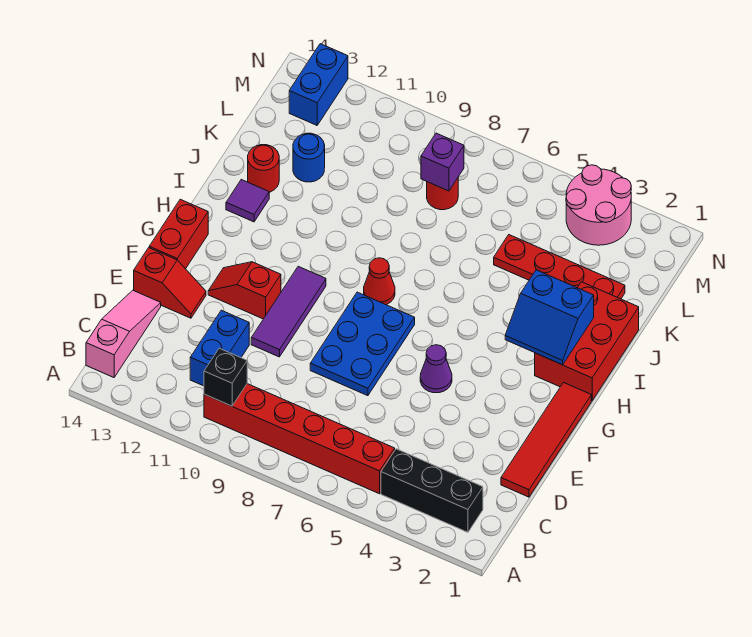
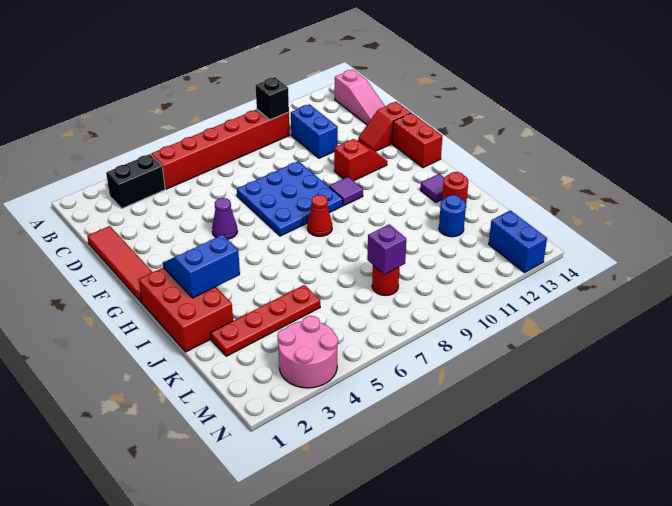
black 1x3 brick [381,449,483,532] -> black 1x2 brick [106,154,165,208]
blue 2x3 plate [310,292,415,396] -> blue 3x3 plate [237,161,343,236]
purple 1x3 tile [251,266,326,357] -> purple 1x1 tile [329,177,363,205]

